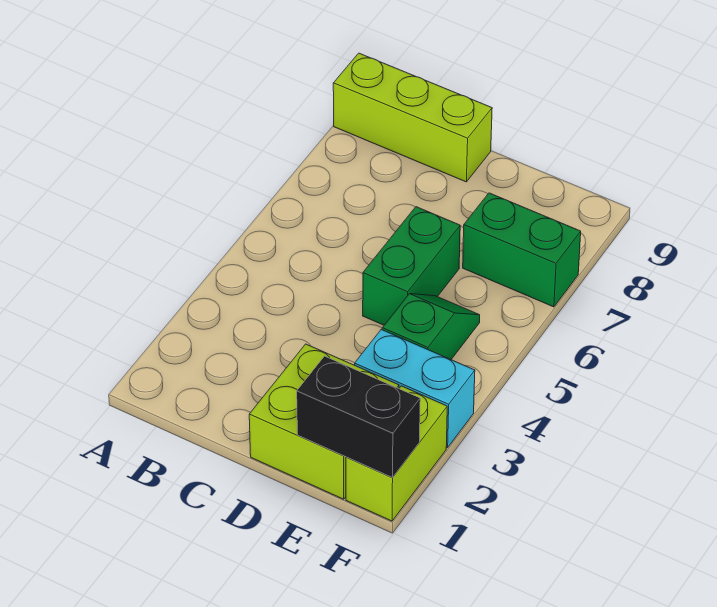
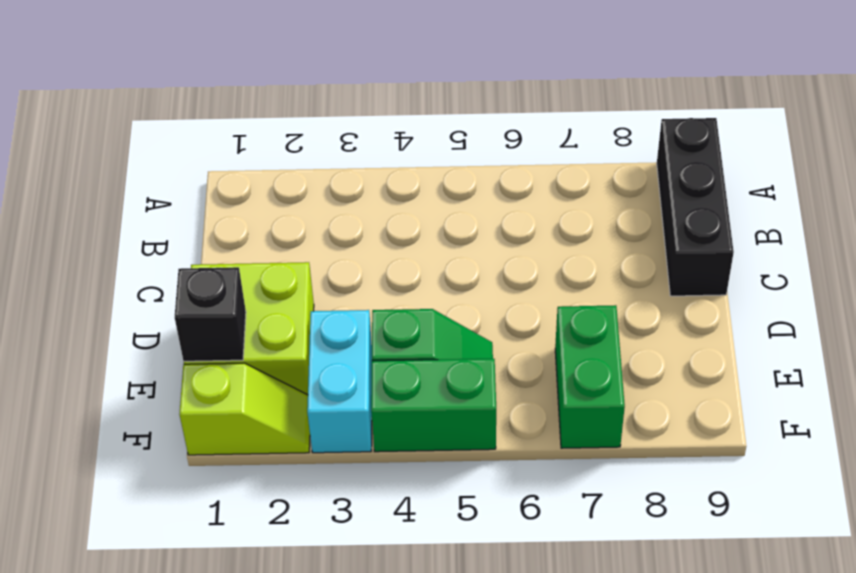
lime 1x3 brick [333,53,492,182] -> black 1x3 brick [657,118,734,296]
green 1x2 brick [363,207,460,325] -> green 1x2 brick moved to [371,359,496,452]
black 1x2 brick [297,356,420,478] -> black 1x1 brick [175,267,246,361]
lime 1x2 brick [346,386,447,521] -> lime 1x2 slope [180,363,310,455]

